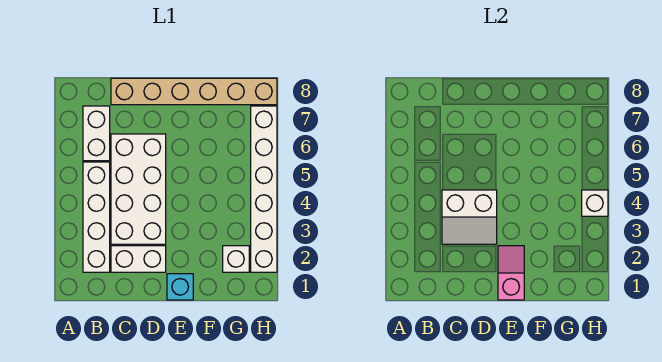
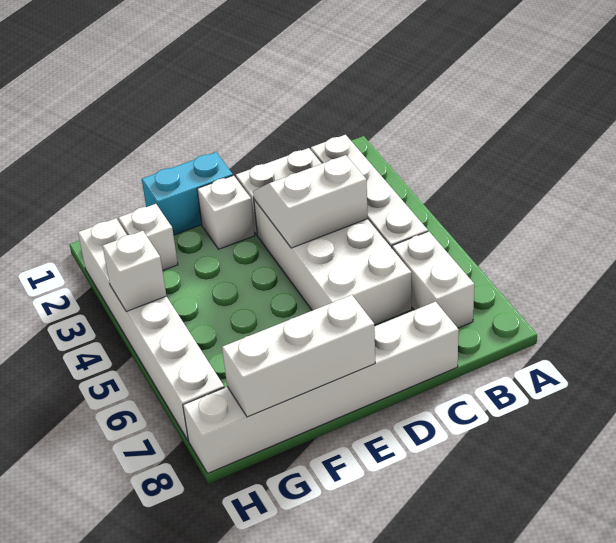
tan 1x6 brick [111,78,277,105] -> white 1x6 brick [183,302,459,473]
cyan 1x1 brick [167,274,193,300] -> cyan 1x2 brick [142,152,233,235]
pink 1x2 slope [498,246,524,300] -> none
none -> white 1x1 brick [197,175,255,249]
none -> white 1x3 brick [222,295,375,417]

